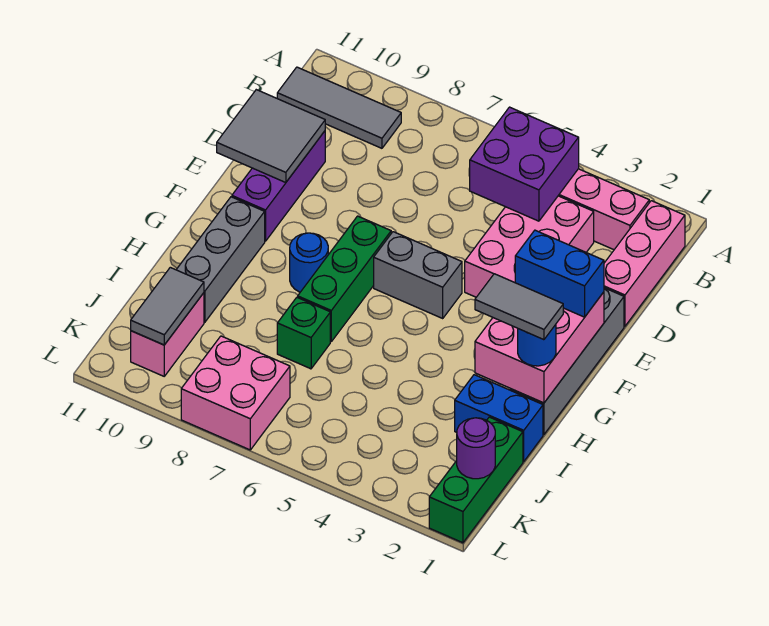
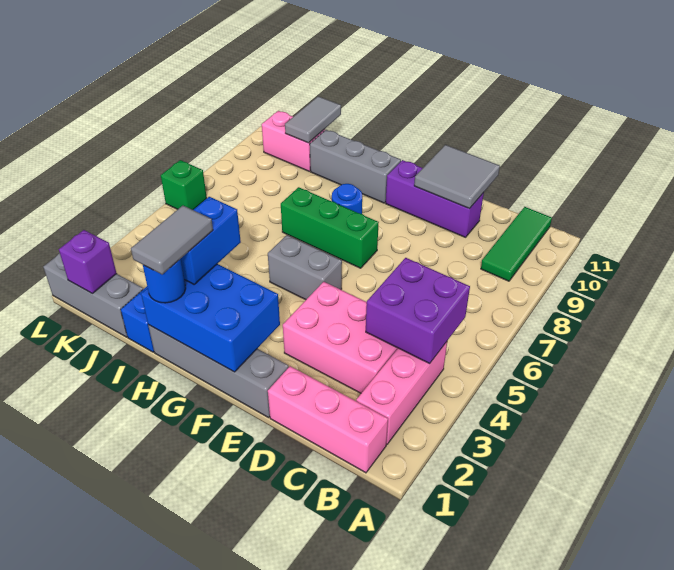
grey 1x3 tile [277,67,401,148] -> green 1x3 tile [481,207,552,281]
pink 2x3 brick [475,292,604,403] -> blue 2x3 brick [141,264,280,372]
blue 1x2 brick [515,230,604,317] -> blue 1x2 brick moved to [181,197,241,284]
grey 1x2 brick [374,232,462,318] -> grey 1x2 brick turned to [268,235,342,300]
green 1x1 brick [277,297,330,369] -> green 1x1 brick moved to [161,160,207,210]
green 1x3 brick [429,417,523,543] -> grey 1x3 brick [43,253,143,337]
grey 1x2 tile [131,267,204,345] -> grey 1x2 tile turned to [285,96,341,143]
purple 1x1 round brick [457,418,495,479] -> purple 1x1 brick [59,230,117,293]
pink 2x2 brick [181,336,290,450] -> none

